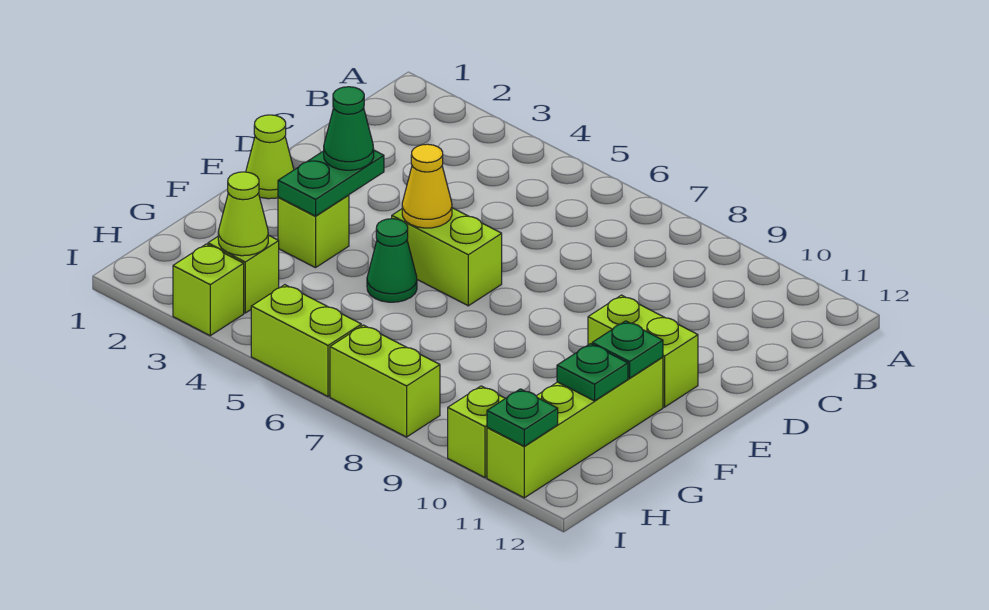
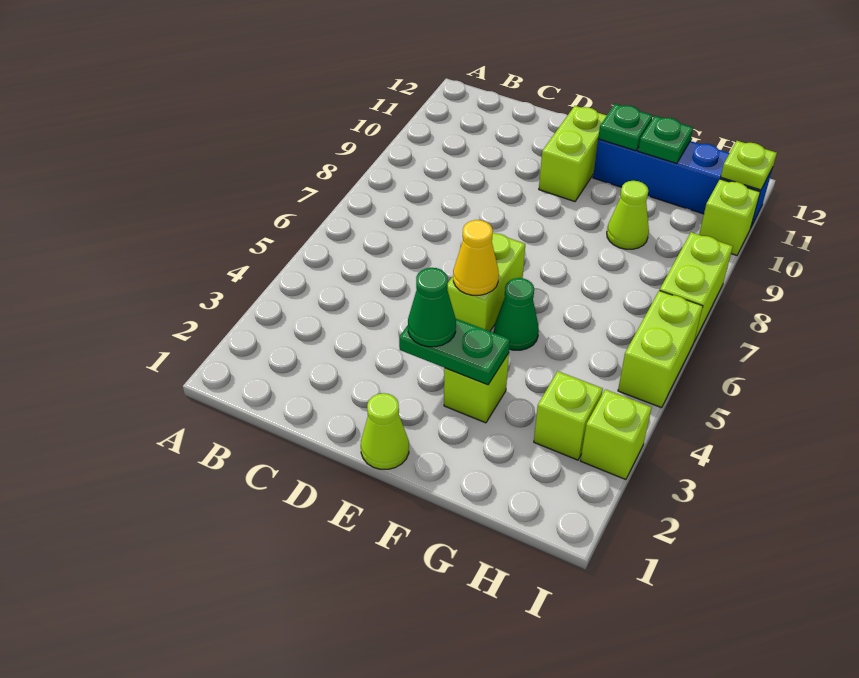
lime 1x4 brick [487,357,663,498] -> blue 1x4 brick [593,139,773,227]
lime 1x1 cone [218,172,268,256] -> lime 1x1 cone moved to [607,181,649,249]
green 1x1 plate [487,389,558,446] -> lime 1x1 plate [721,141,777,190]

